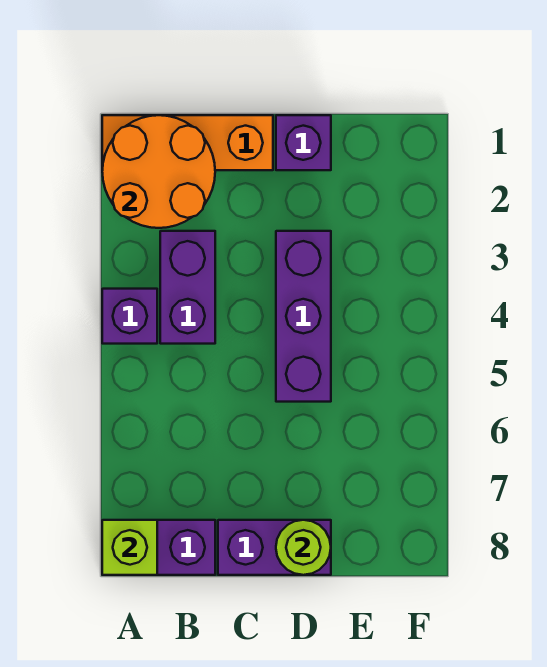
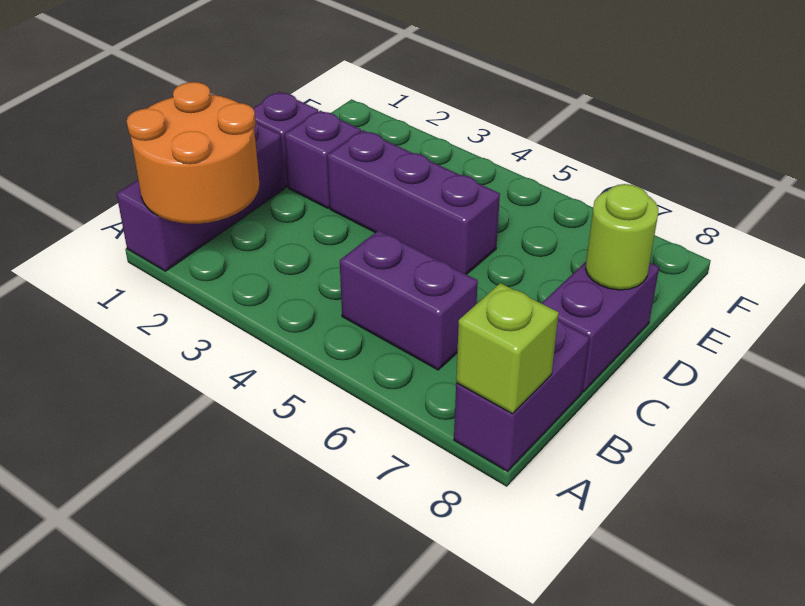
orange 1x3 brick [102,115,273,170] -> purple 1x3 brick [117,122,285,271]
purple 1x1 brick [102,289,157,344] -> purple 1x1 brick moved to [284,111,361,208]
purple 1x2 brick [160,231,215,344] -> purple 1x2 brick moved to [340,230,478,370]

